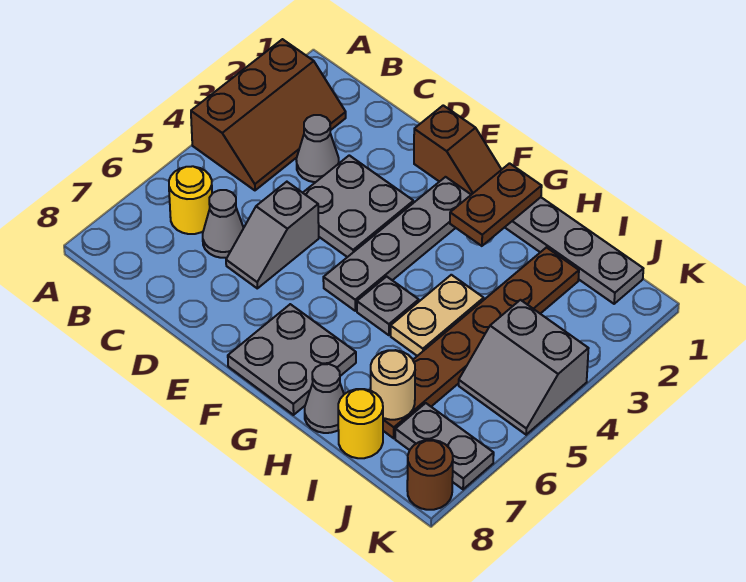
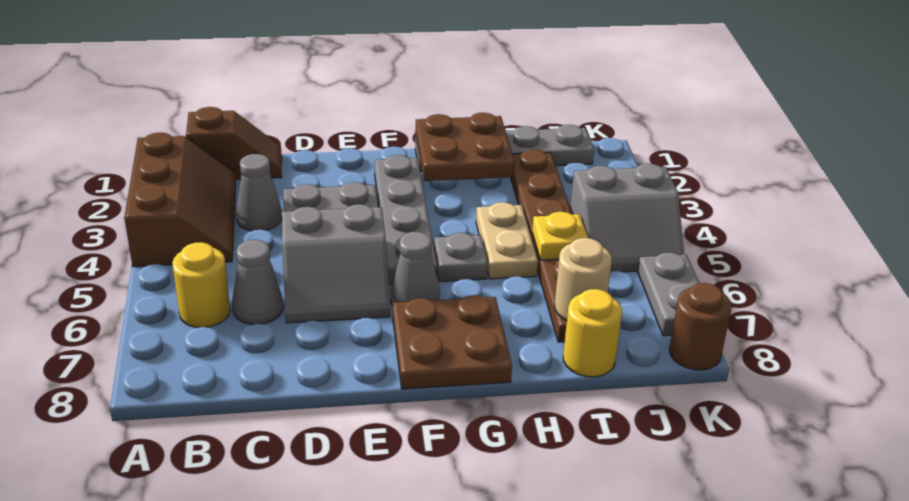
grey 1x2 slope [226,182,319,288] -> grey 2x2 slope [282,204,390,323]
brown 1x2 slope [414,105,502,195] -> brown 1x2 slope moved to [186,107,282,180]
grey 2x2 plate [228,304,356,415] -> brown 2x2 plate [393,295,512,389]
brown 1x2 plate [450,163,542,246] -> brown 2x2 plate [415,113,515,181]
grey 1x1 cone [305,364,344,433] -> grey 1x1 cone moved to [391,232,440,306]
none -> yellow 1x1 plate [532,212,588,260]
grey 1x2 plate [395,403,494,489] -> grey 1x2 plate turned to [638,253,699,336]

